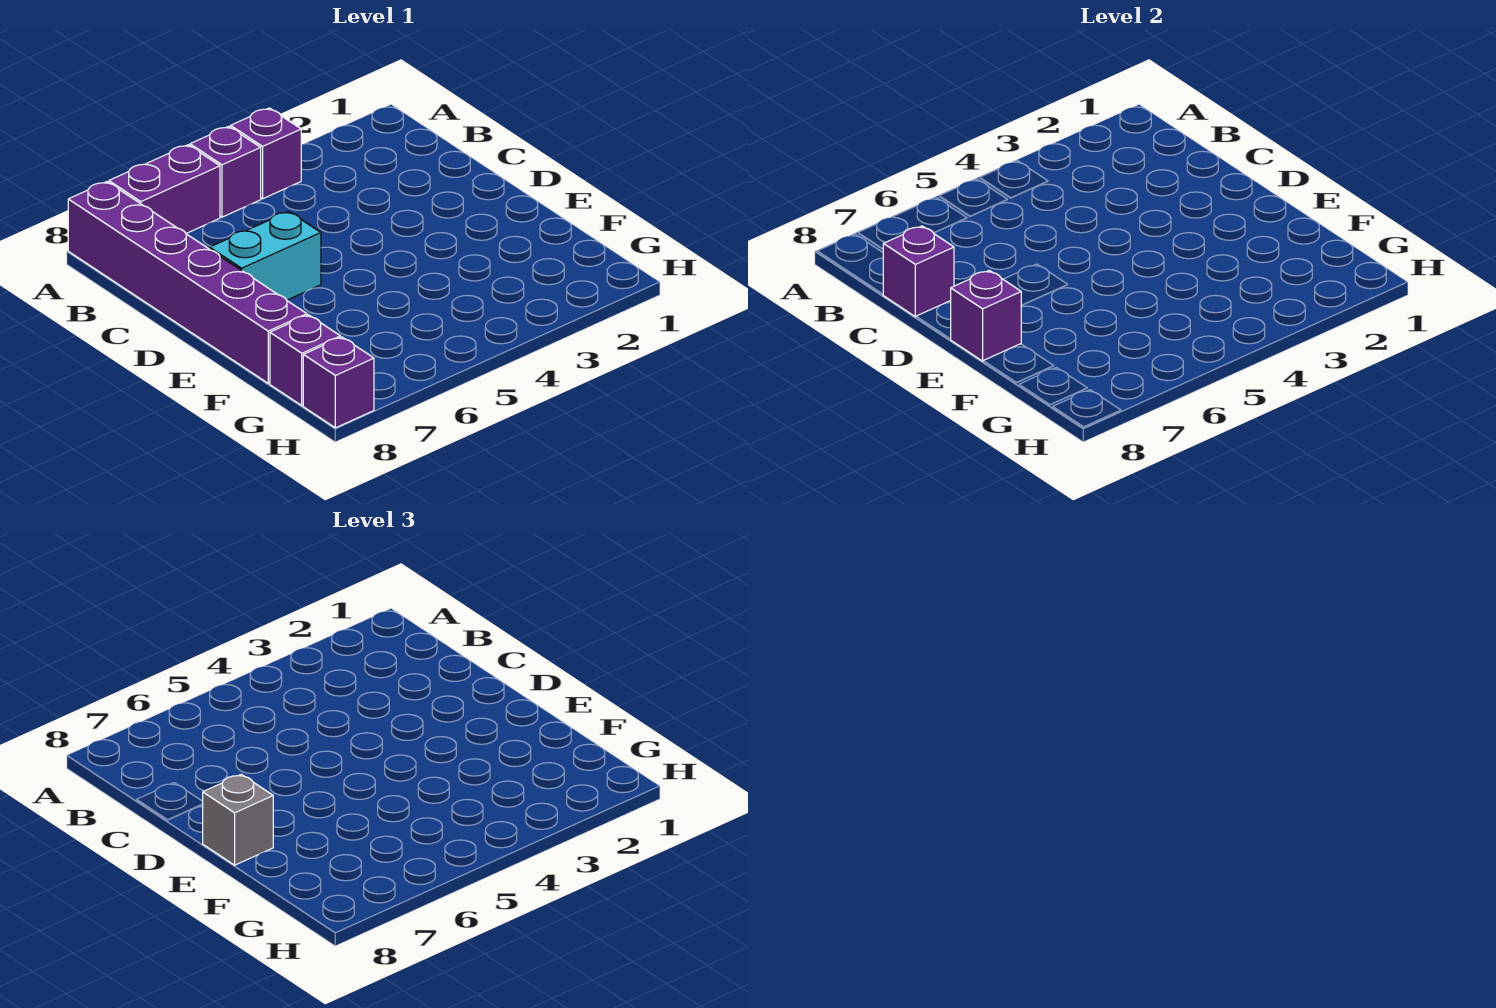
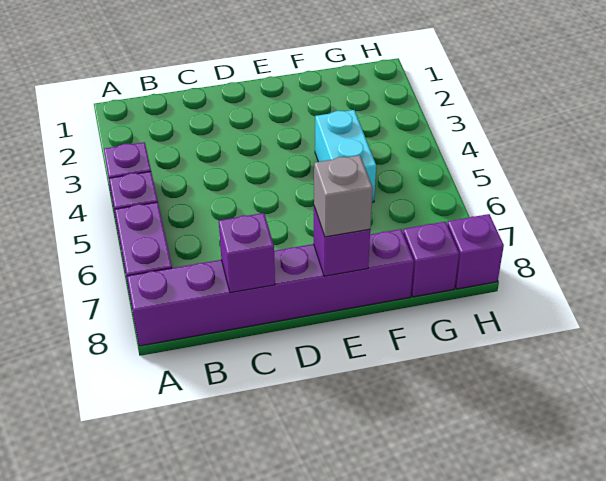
cyan 1x2 brick [210,211,321,300] -> cyan 1x2 brick moved to [315,110,376,202]

